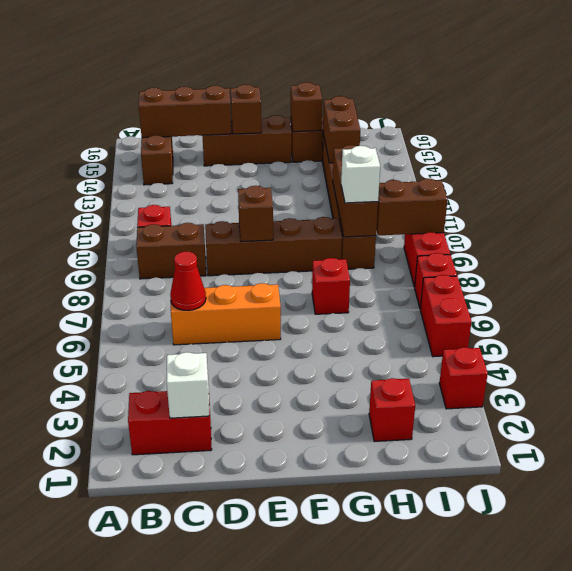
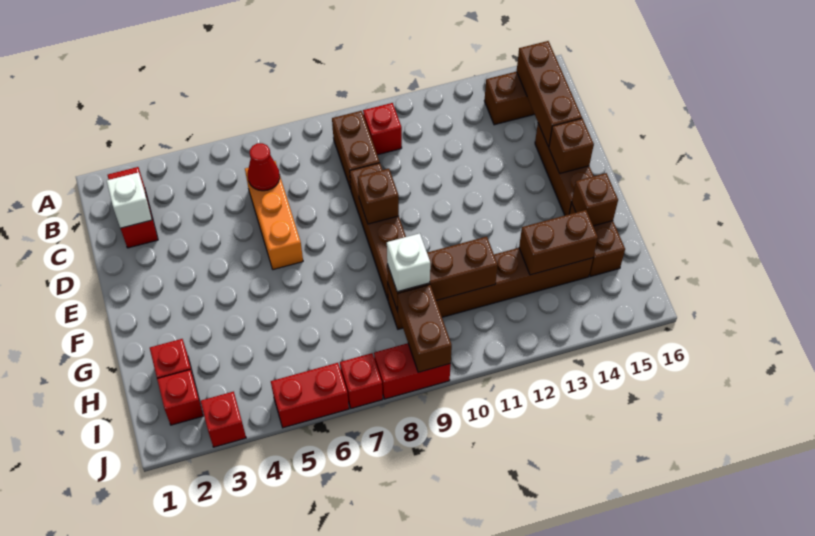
red 1x1 brick [312,258,350,314] -> red 1x1 brick moved to [157,370,203,425]

